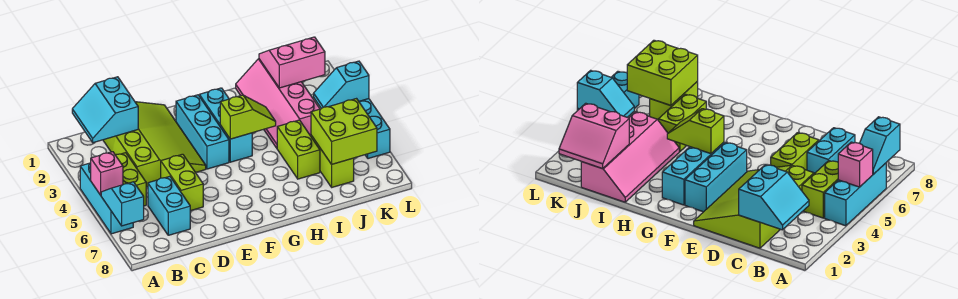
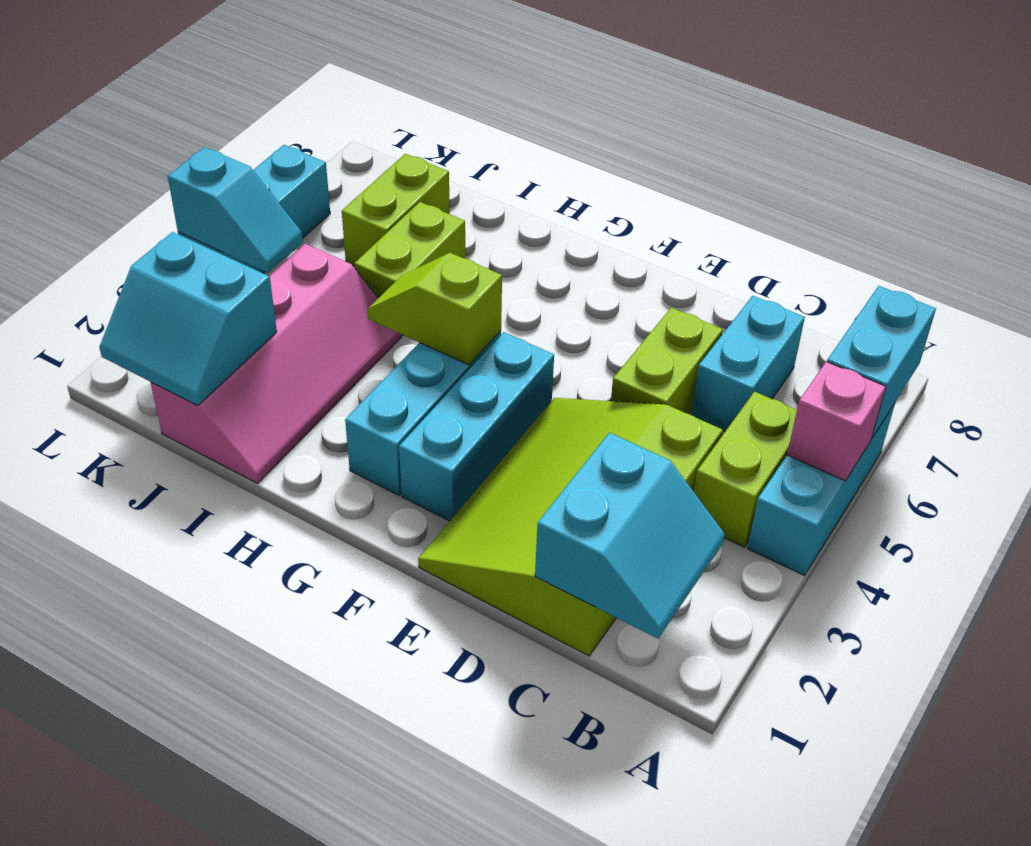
cyan 1x2 slope [101,182,144,226] -> cyan 1x2 brick [827,286,936,439]
pink 2x2 slope [259,37,325,88] -> cyan 2x2 slope [99,232,277,406]
lime 2x2 brick [311,99,377,164] -> none

